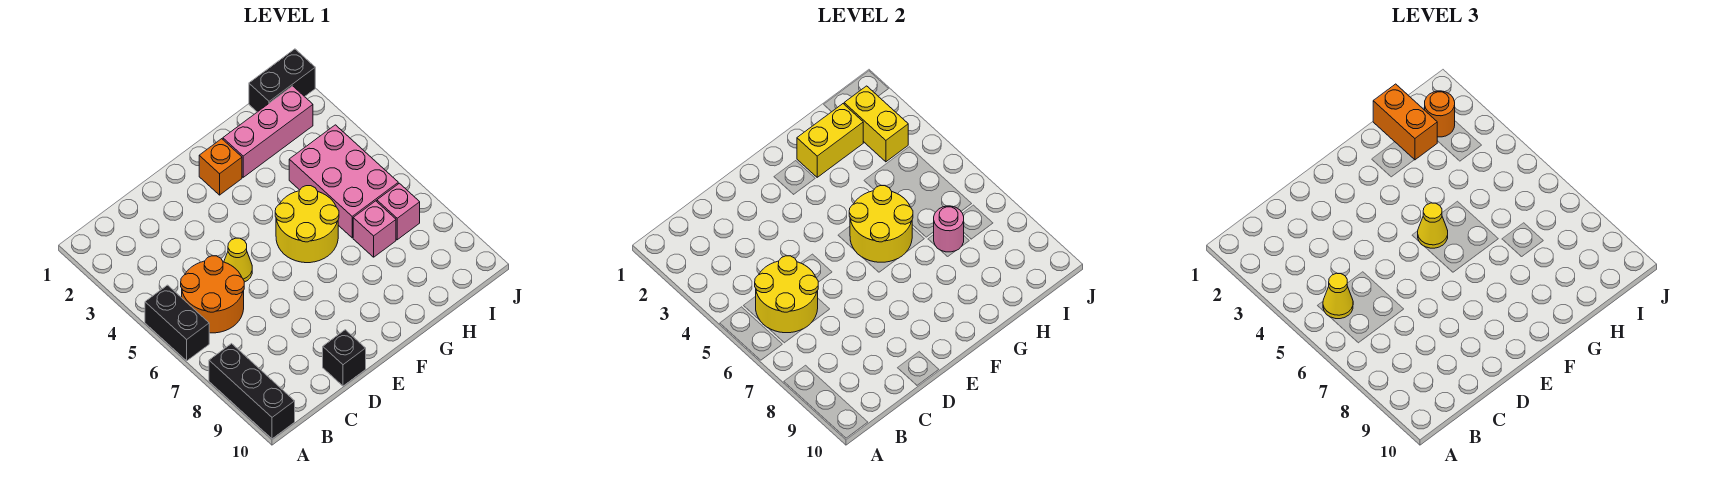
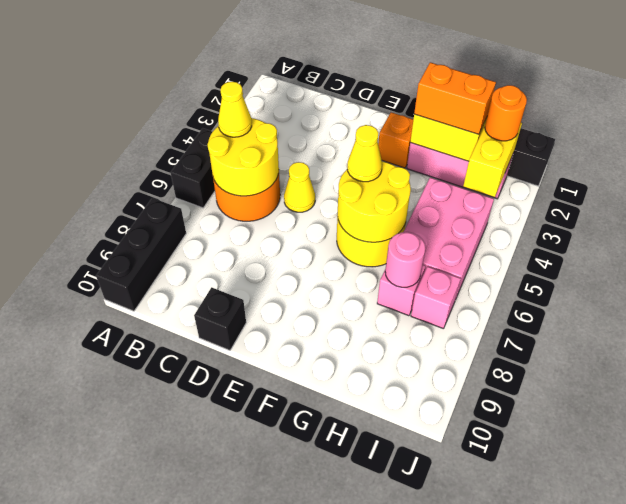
orange 1x2 brick [1373,84,1437,160] -> orange 1x2 brick turned to [414,62,496,134]

